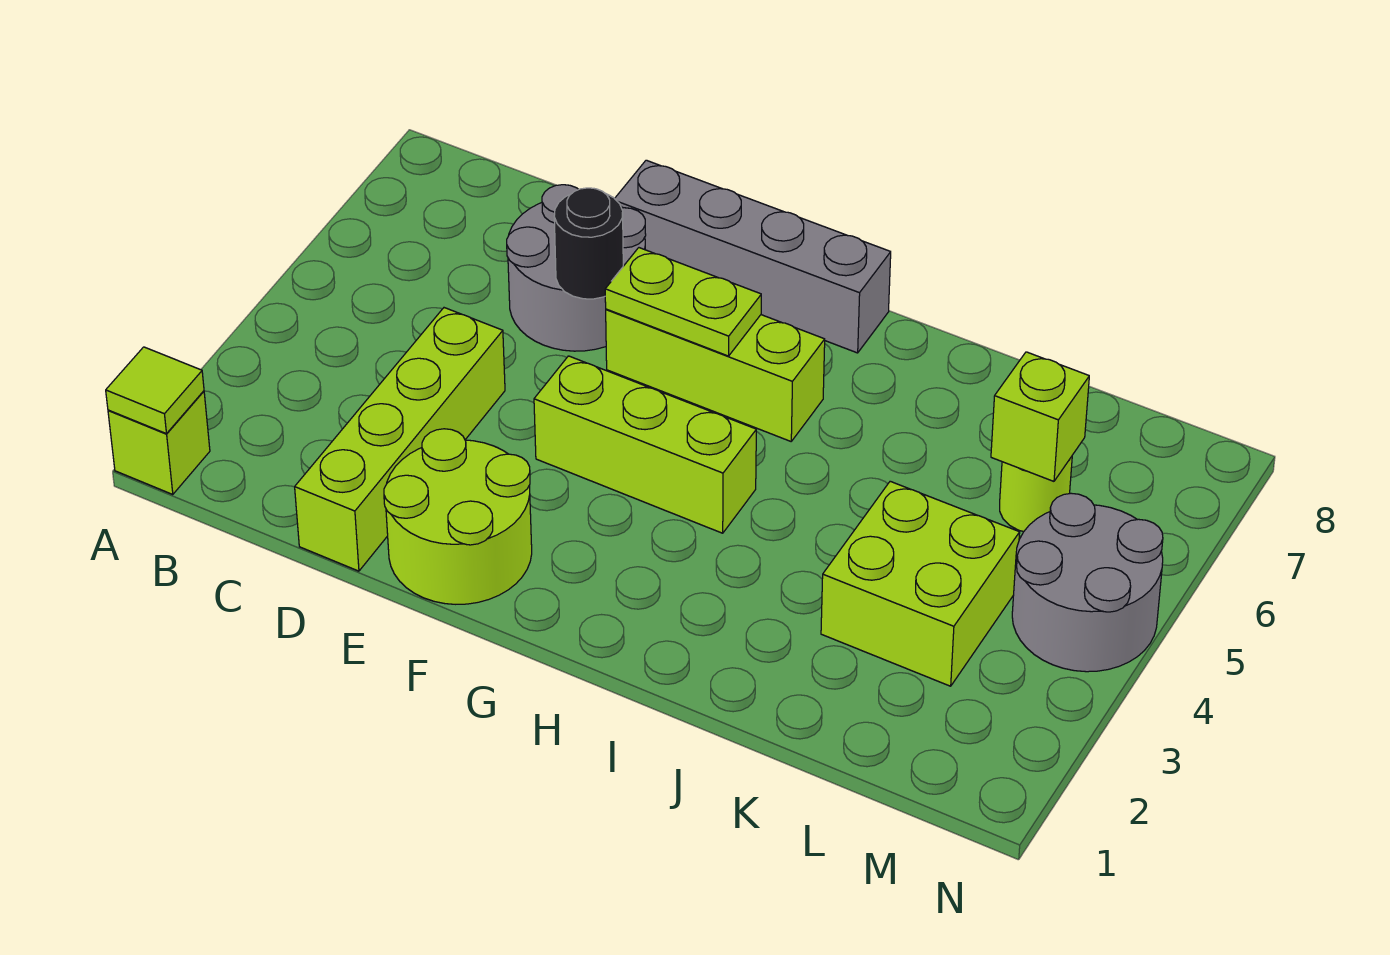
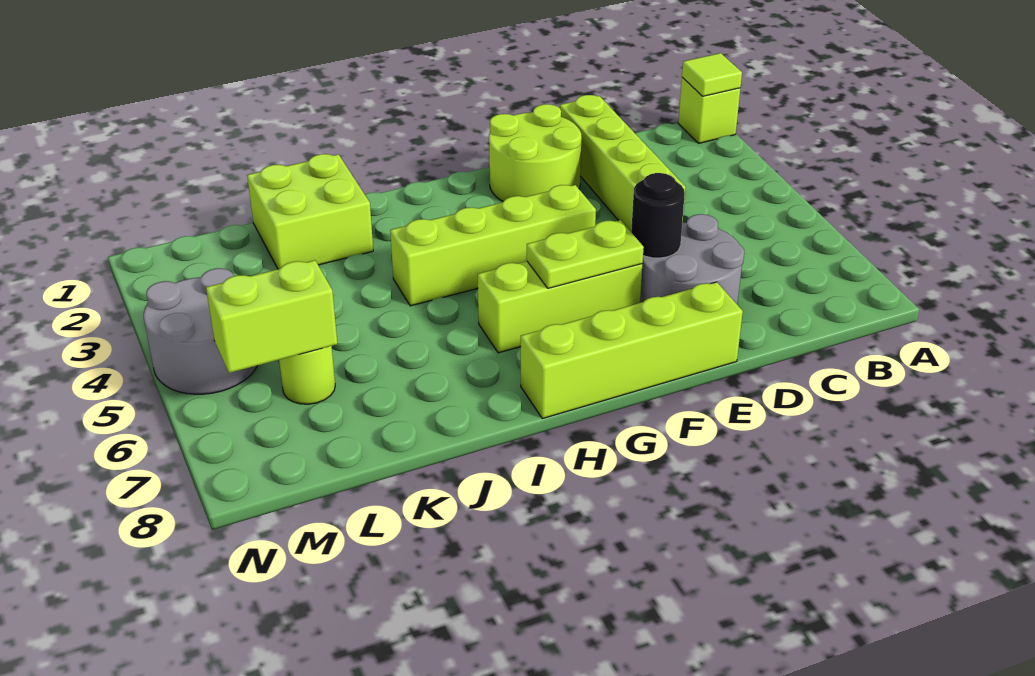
grey 1x4 brick [615,160,891,353] -> lime 1x4 brick [521,282,743,419]
lime 1x3 brick [534,356,756,533] -> lime 1x4 brick [390,185,596,306]
lime 2x2 brick [821,481,1020,686] -> lime 2x2 brick moved to [247,154,373,269]
lime 1x1 brick [991,352,1089,481] -> lime 1x2 brick [206,260,337,373]

